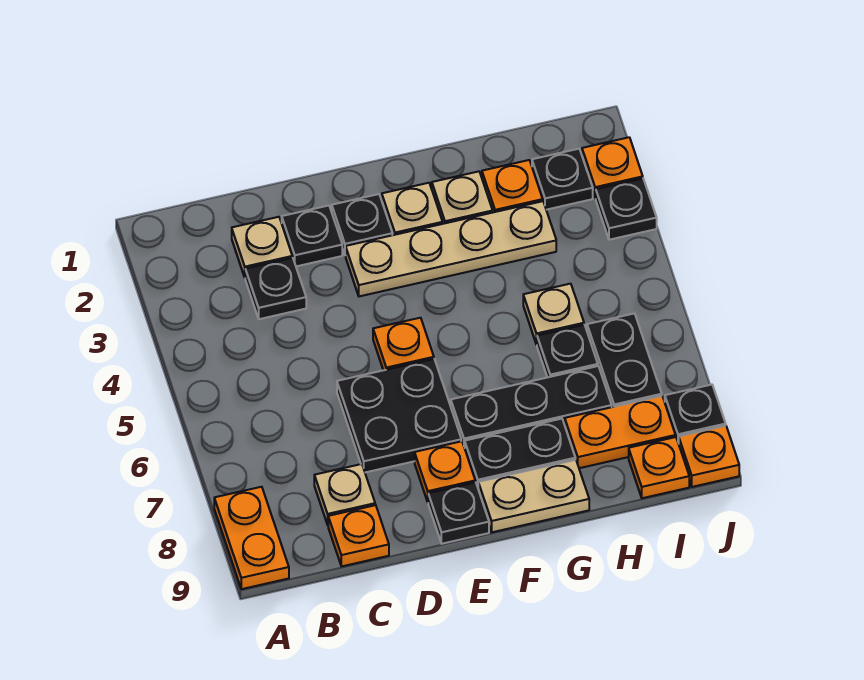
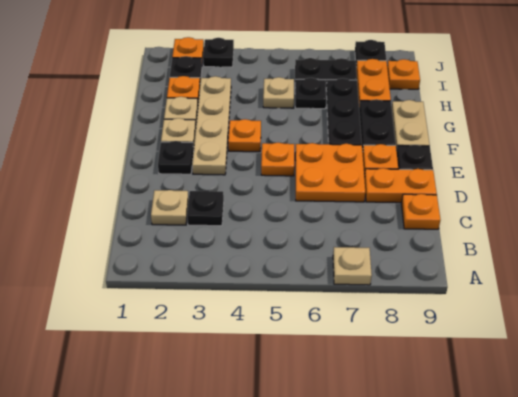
orange 1x2 plate [214,487,289,589] -> orange 1x2 plate moved to [364,168,437,203]
tan 1x1 plate [314,464,375,525] -> tan 1x1 plate moved to [333,247,372,285]
black 1x1 plate [282,206,342,266] -> none
black 2x2 plate [337,359,461,472] -> orange 2x2 plate [295,143,365,202]
orange 1x1 plate [679,426,739,487] -> orange 1x1 plate moved to [228,119,261,152]

